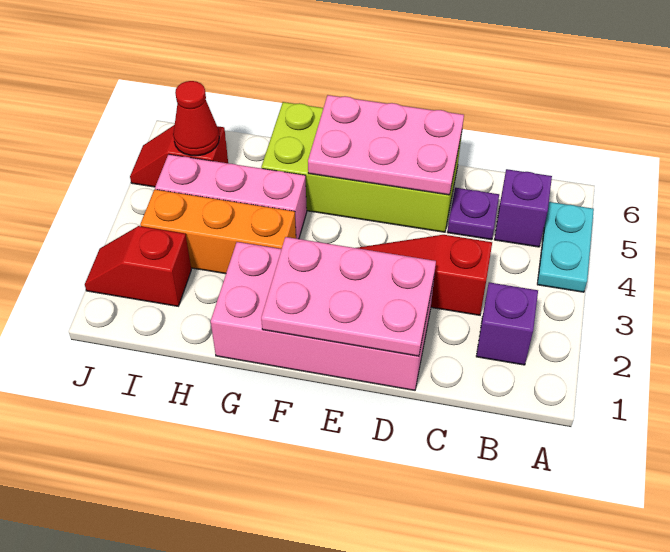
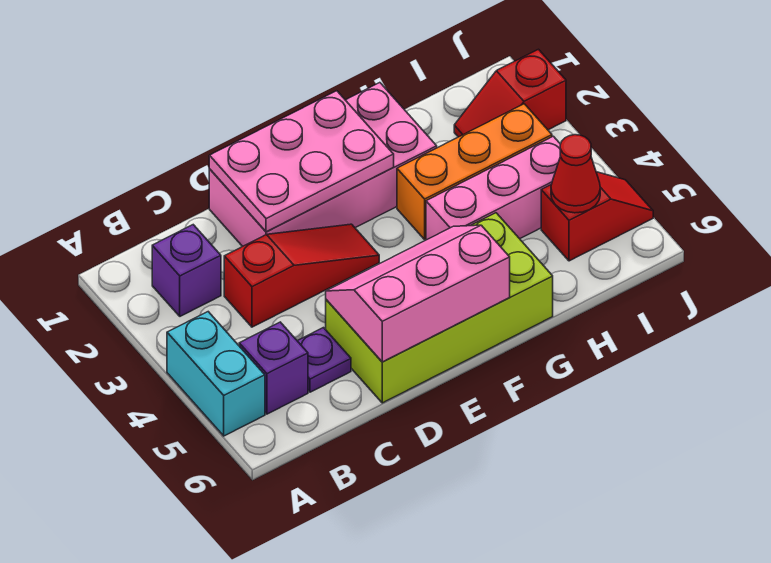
cyan 1x2 plate [537,202,594,292] -> cyan 1x2 brick [167,312,265,436]
pink 2x3 plate [308,95,464,195] -> pink 2x3 slope [326,225,510,362]
red 1x2 slope [85,226,191,306] -> red 1x2 slope turned to [454,49,566,137]

